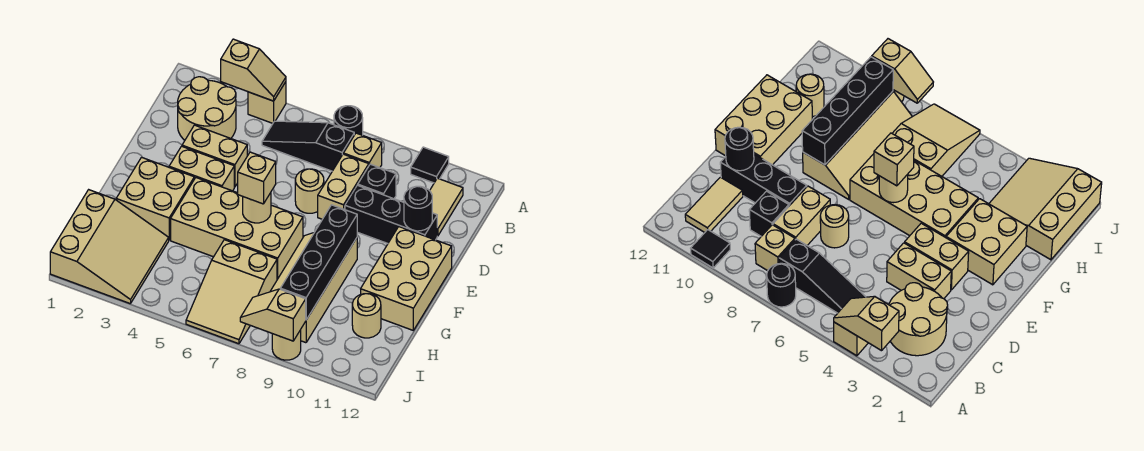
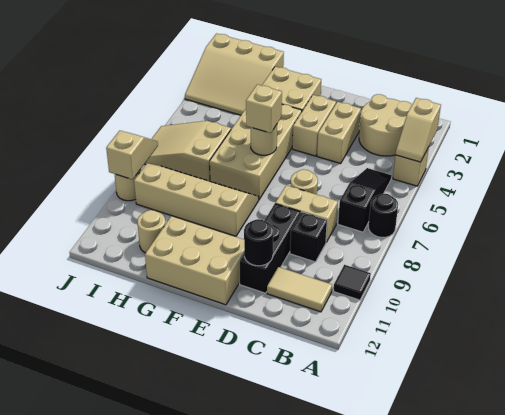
tan 1x1 brick [344,133,382,168] -> none
black 1x4 brick [280,205,357,320] -> none

